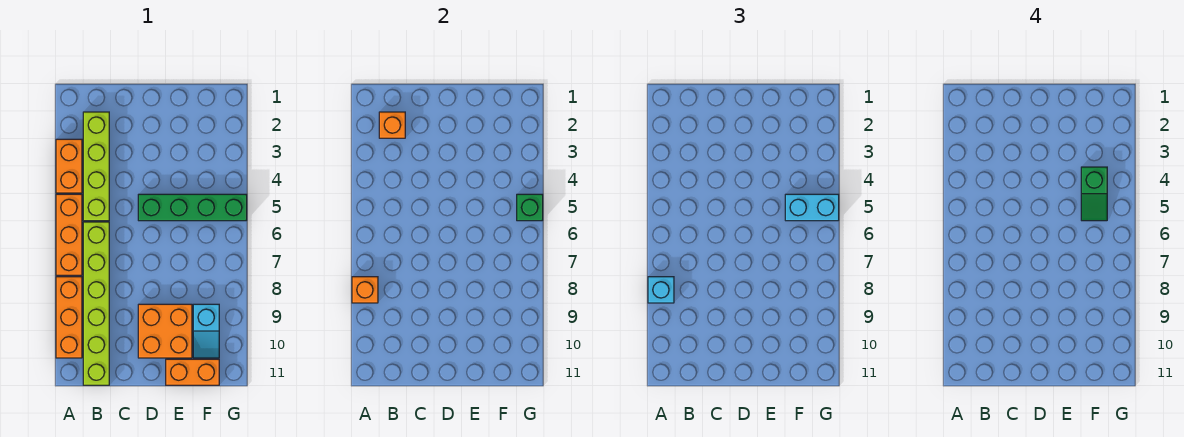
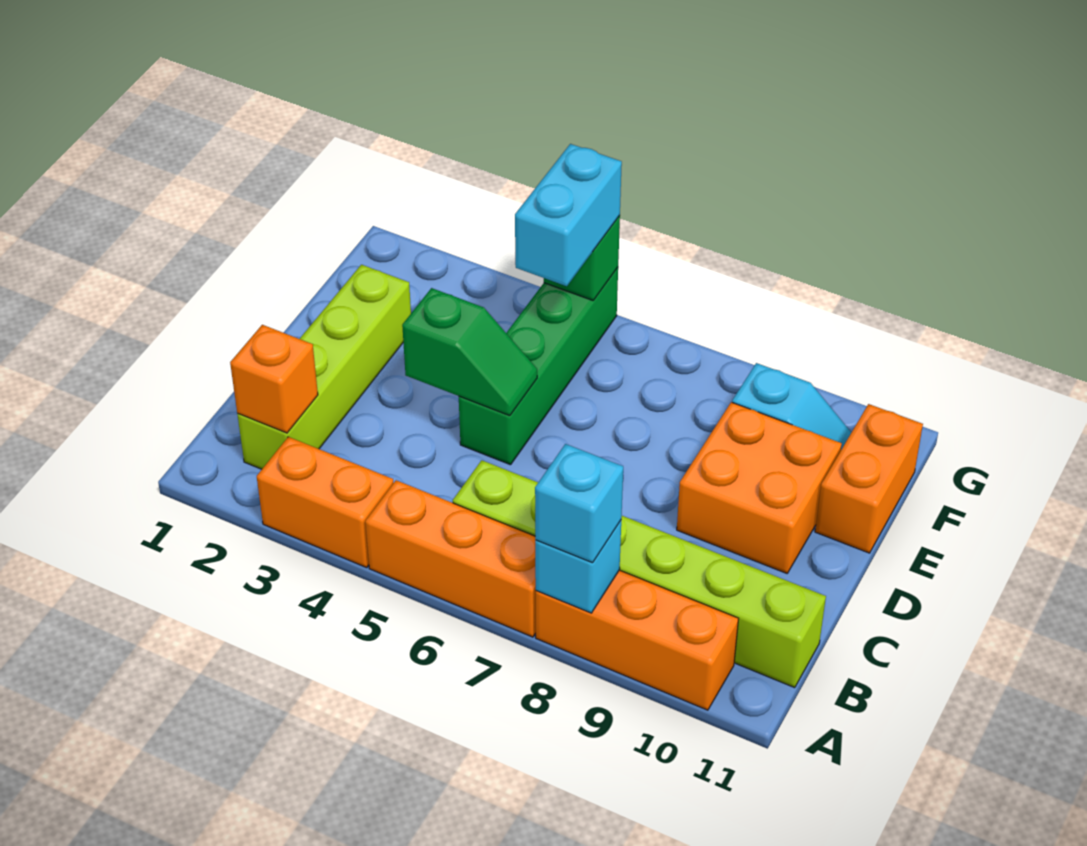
orange 1x1 brick [352,277,378,303] -> cyan 1x1 brick [535,521,621,613]
lime 1x4 brick [83,112,109,221] -> lime 1x4 brick turned to [237,265,411,469]
green 1x2 slope [1081,167,1107,221] -> green 1x2 slope moved to [402,288,537,416]

